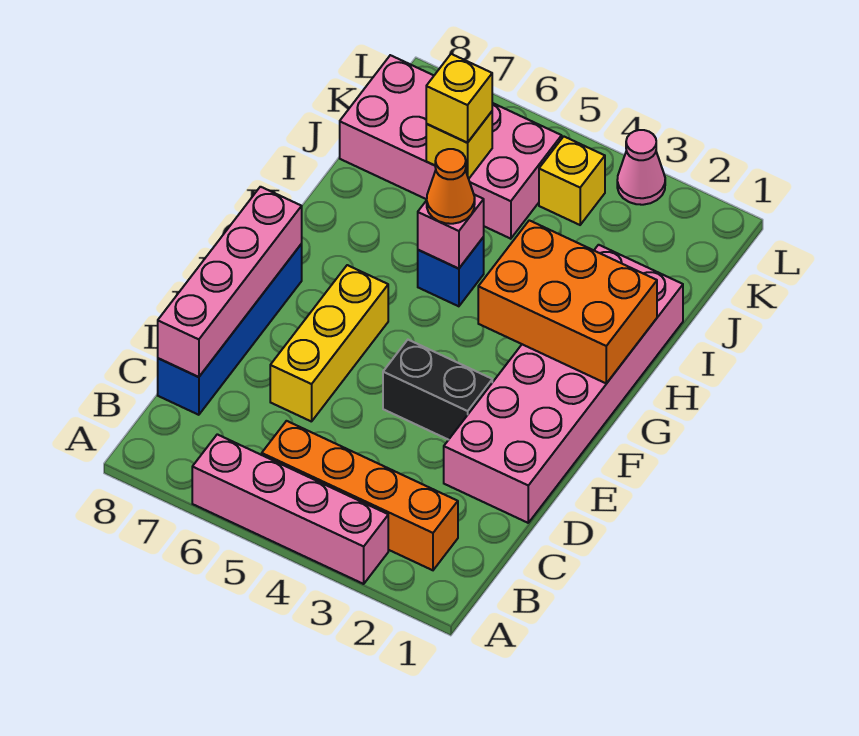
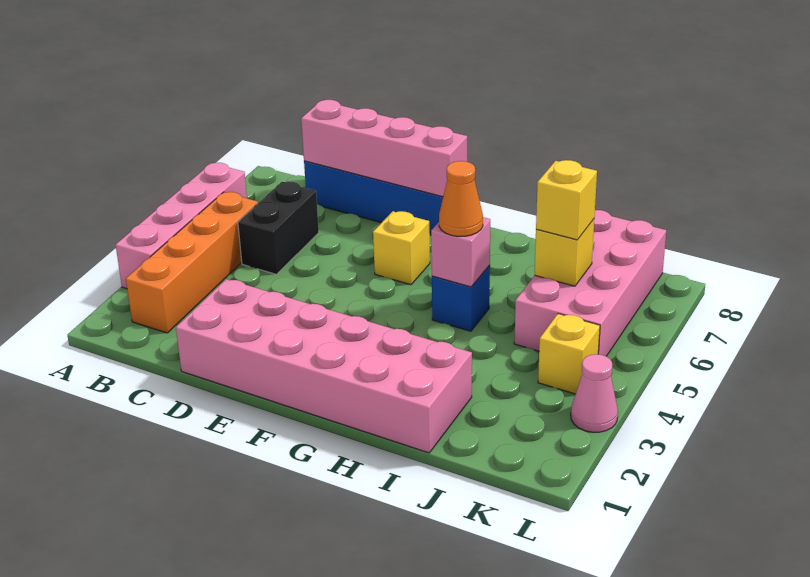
yellow 1x3 brick [270,265,388,422] -> yellow 1x1 brick [373,211,430,285]
black 1x2 brick [383,340,492,440] -> black 1x2 brick moved to [238,181,319,274]
orange 2x3 brick [478,220,657,383] -> none

